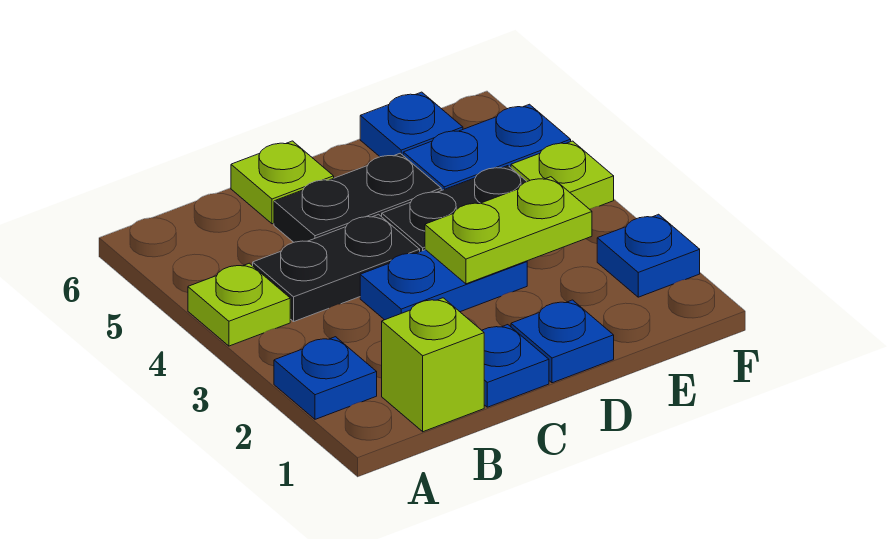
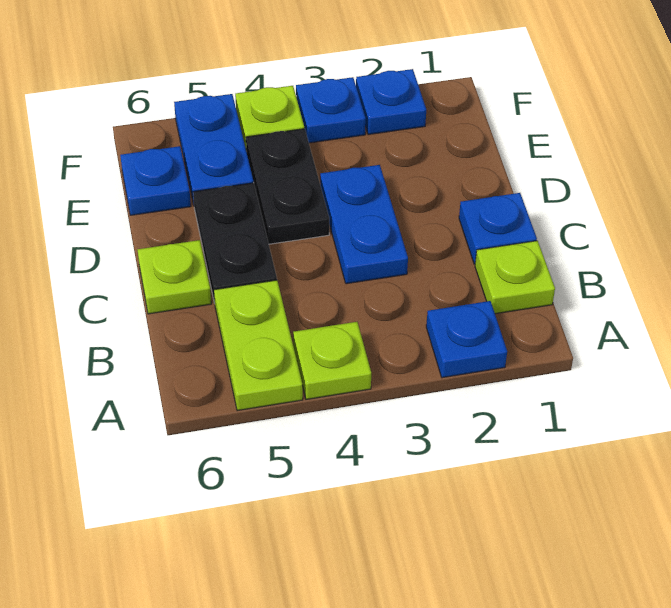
lime 1x1 brick [382,298,484,432] -> lime 1x1 plate [475,241,555,314]
black 1x2 plate [253,214,420,322] -> none
blue 1x1 plate [511,300,614,383] -> blue 1x1 plate moved to [296,77,366,143]
lime 1x2 plate [425,177,592,284] -> lime 1x2 plate moved to [214,280,303,411]

